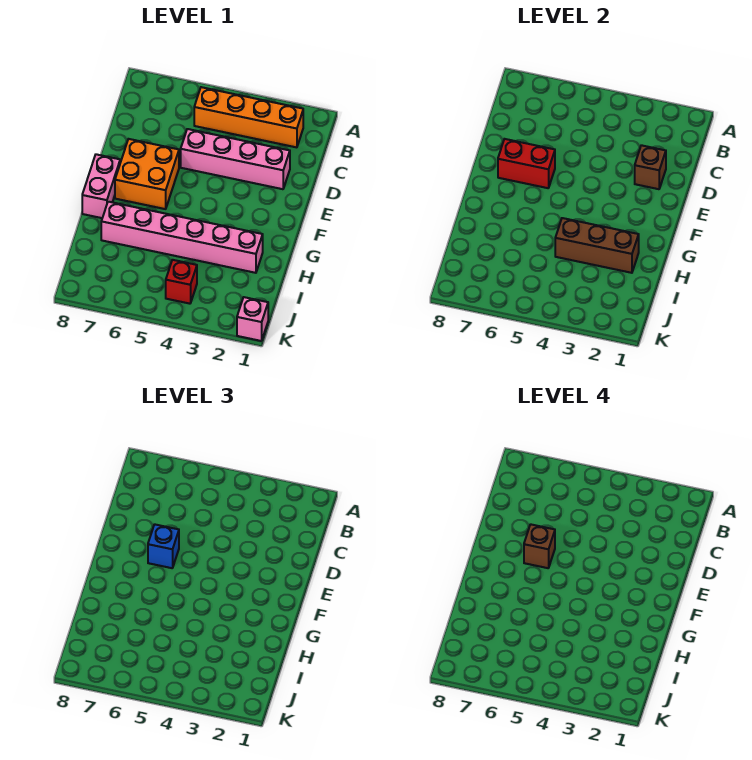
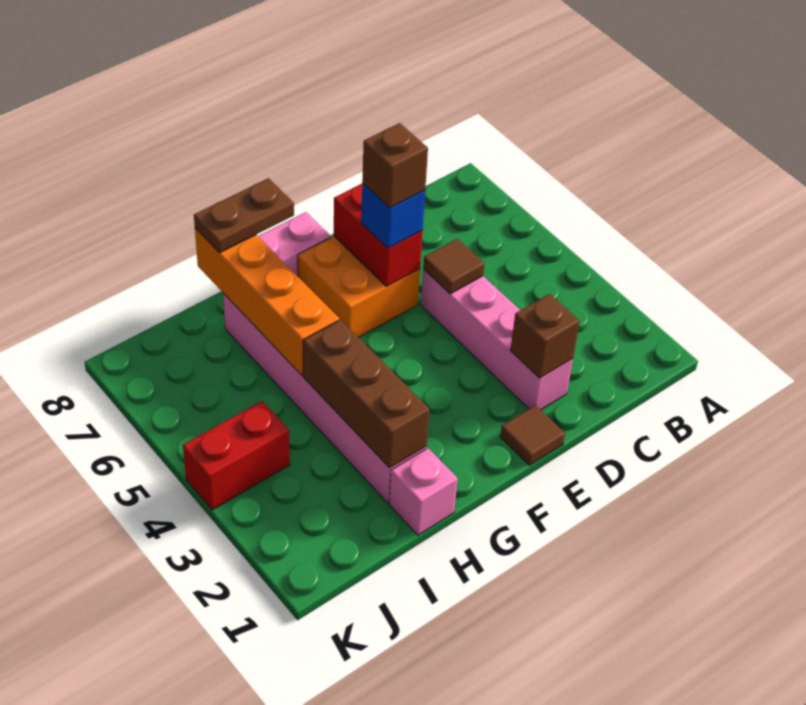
orange 1x4 brick [194,87,303,147] -> orange 1x4 brick moved to [195,228,339,376]
none -> brown 1x1 tile [423,239,484,294]
none -> brown 1x1 tile [500,405,565,465]
none -> brown 1x2 plate [194,178,294,253]
red 1x1 brick [166,260,197,304] -> red 1x2 brick [183,401,290,510]
pink 1x1 brick [237,297,268,341] -> pink 1x1 brick moved to [389,448,458,535]

